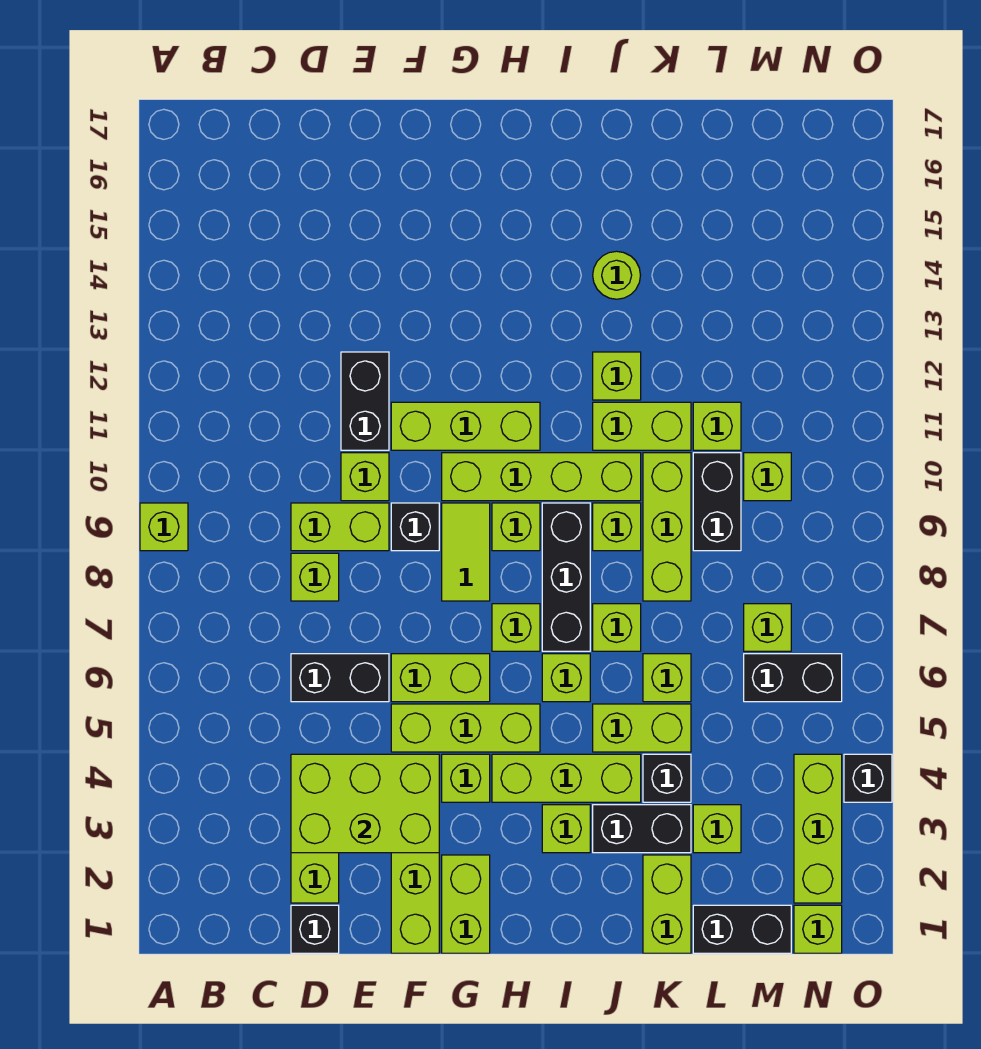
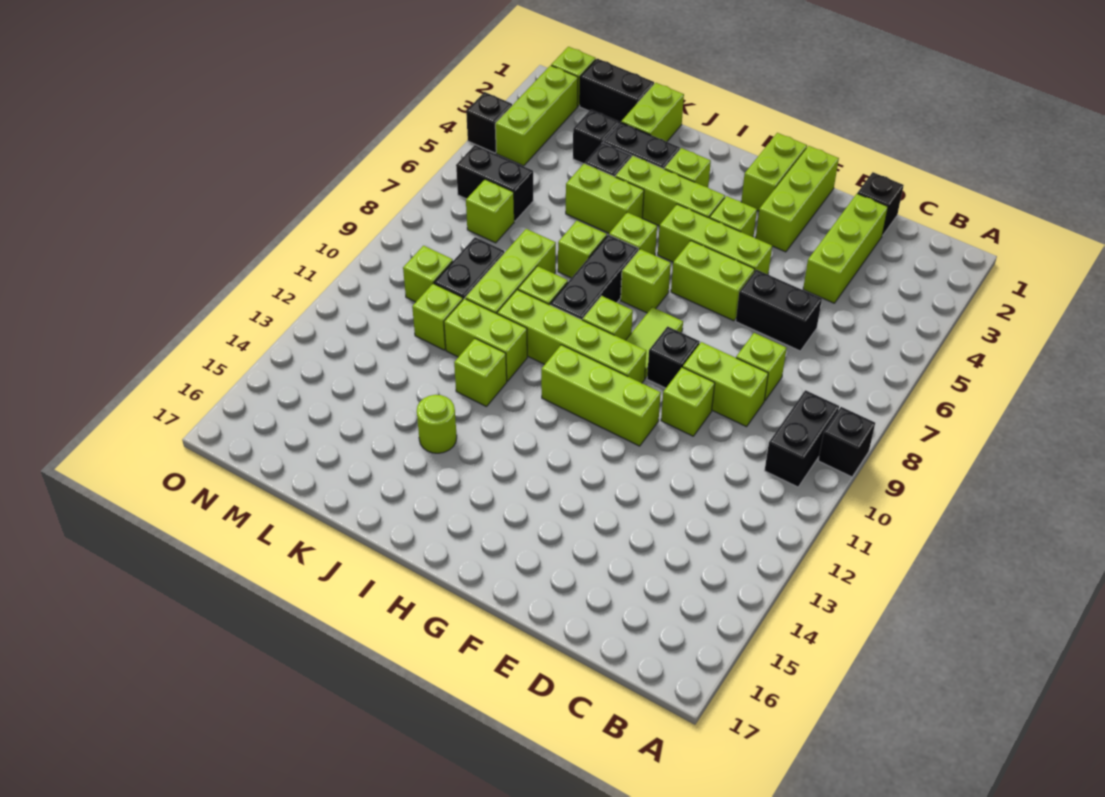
lime 1x1 brick [140,503,188,551] -> black 1x1 brick [818,407,875,477]
lime 2x3 brick [291,754,439,853] -> none
black 1x2 brick [341,352,389,450] -> black 1x2 brick moved to [765,390,839,487]
lime 1x1 brick [643,654,691,702] -> none
lime 1x1 brick [693,805,741,853] -> black 1x1 brick [573,110,619,164]

